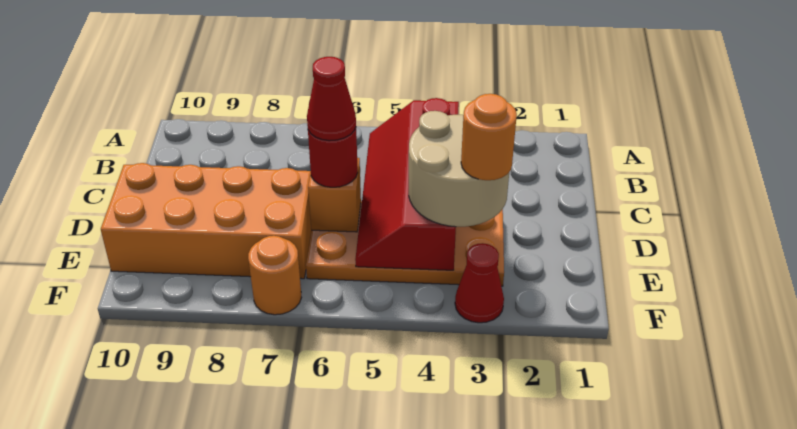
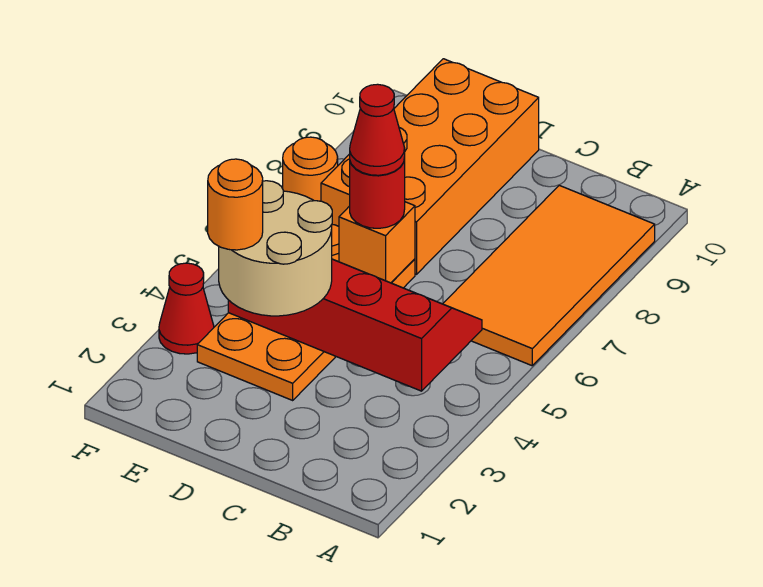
none -> orange 2x4 tile [443,185,655,366]

